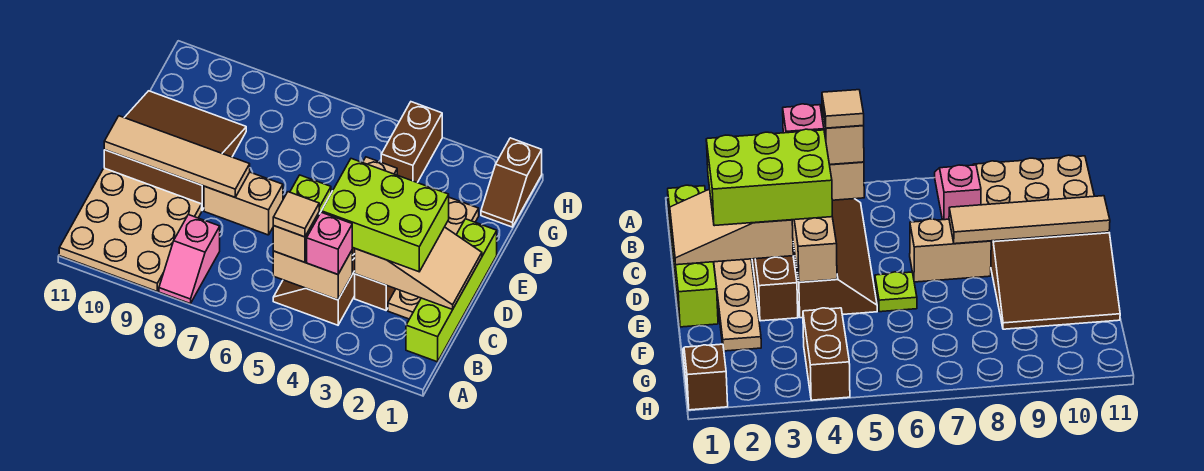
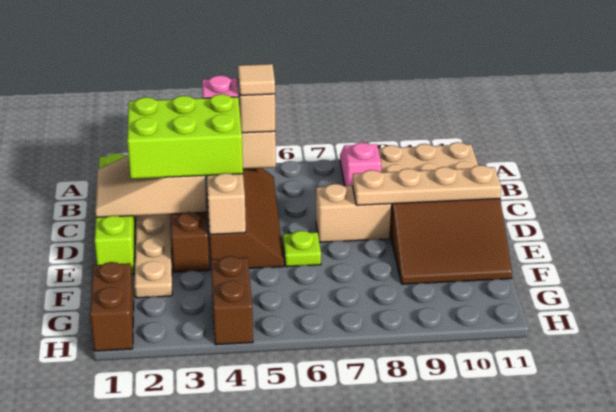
tan 1x4 tile [104,116,250,197] -> tan 1x4 plate [352,165,501,205]
brown 1x2 slope [481,138,542,227] -> brown 1x2 brick [90,262,134,351]

